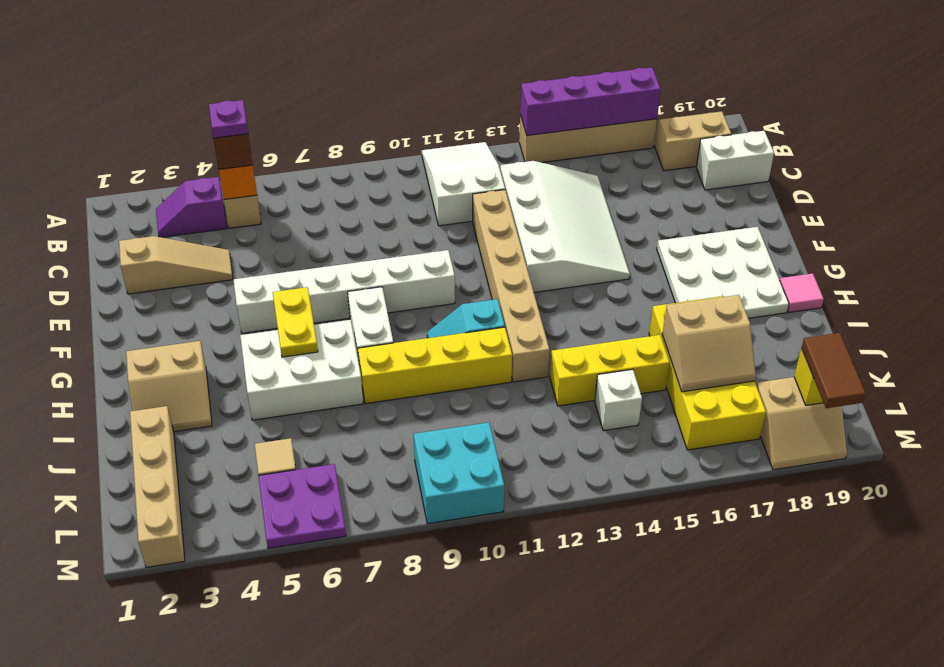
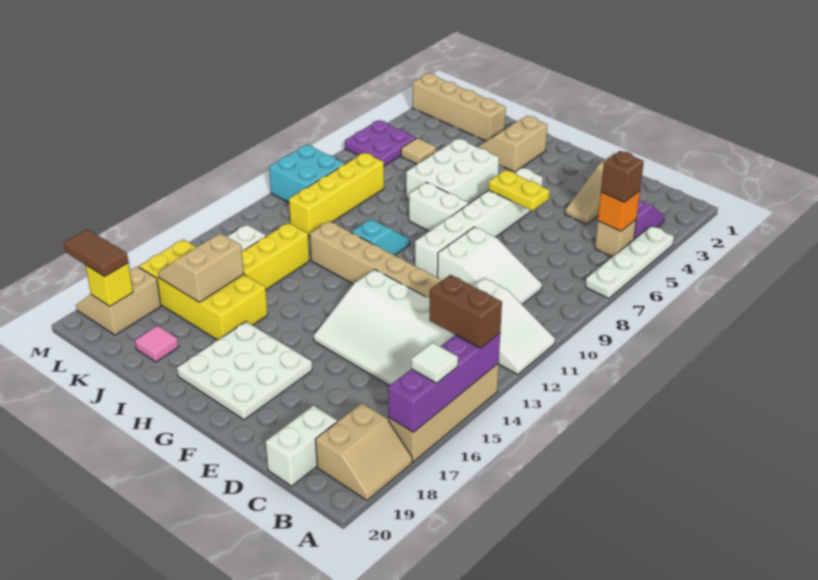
none -> white 1x4 plate [585,226,674,298]
none -> brown 1x2 brick [429,275,502,348]
none -> white 1x1 tile [411,342,458,383]
purple 1x1 plate [209,100,248,138] -> none
none -> white 2x3 slope [437,227,542,304]
yellow 1x2 plate [273,287,318,357] -> yellow 1x2 plate moved to [489,170,550,211]
pink 1x1 tile [780,273,824,312] -> pink 1x1 tile moved to [135,326,179,362]
yellow 1x4 brick [358,327,512,404] -> yellow 1x4 brick moved to [289,153,384,236]

